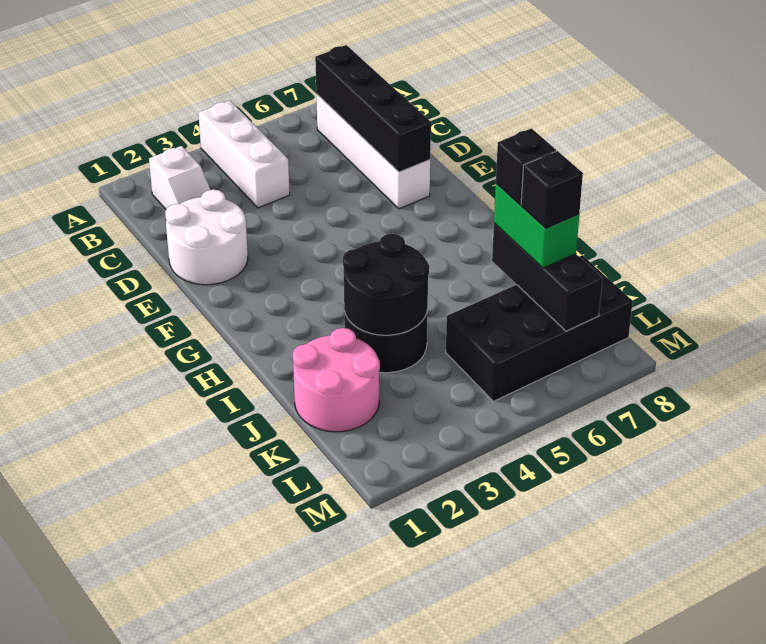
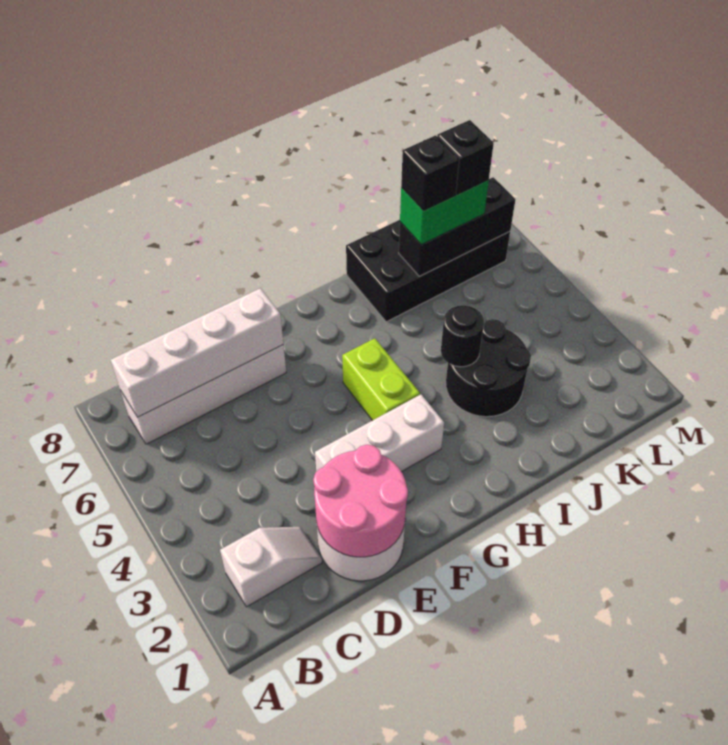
white 1x3 brick [198,100,290,208] -> white 1x3 brick moved to [315,394,444,472]
black 1x4 brick [315,45,431,172] -> white 1x4 brick [111,288,283,417]
none -> lime 1x2 brick [342,338,420,421]
black 2x2 round brick [343,234,429,335] -> black 1x1 round brick [441,305,484,367]
pink 2x2 round brick [293,328,380,432] -> pink 2x2 round brick moved to [313,445,408,557]
black 2x4 brick [446,255,633,401] -> black 2x4 brick turned to [346,220,510,322]

